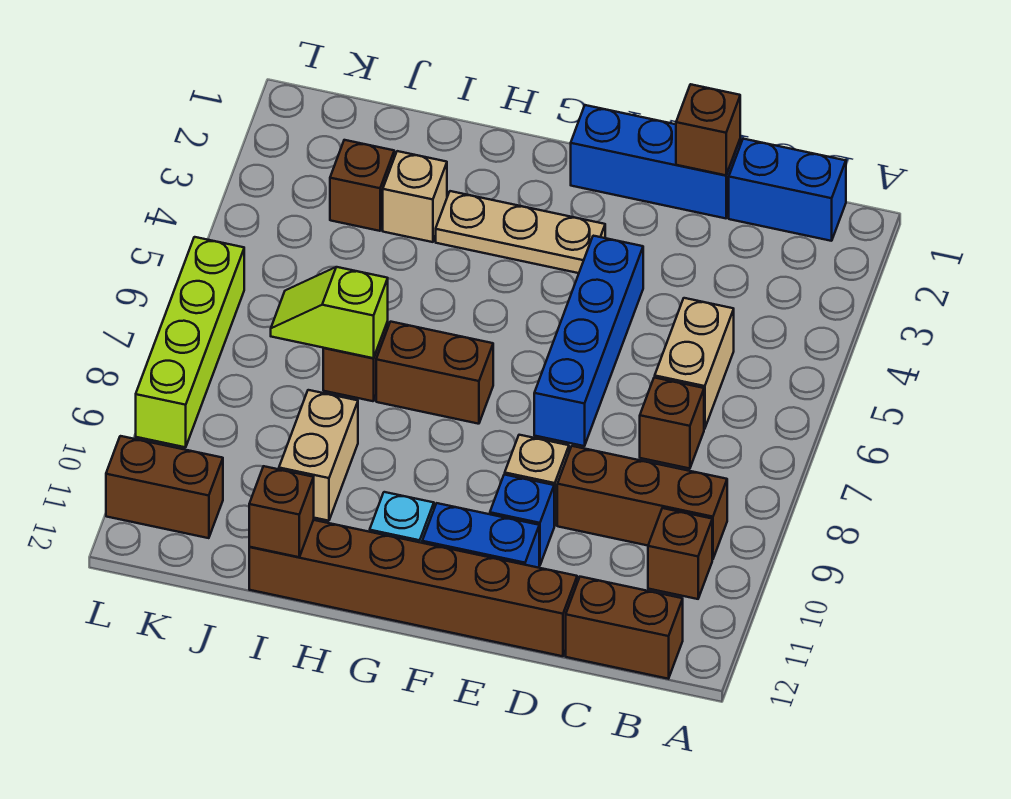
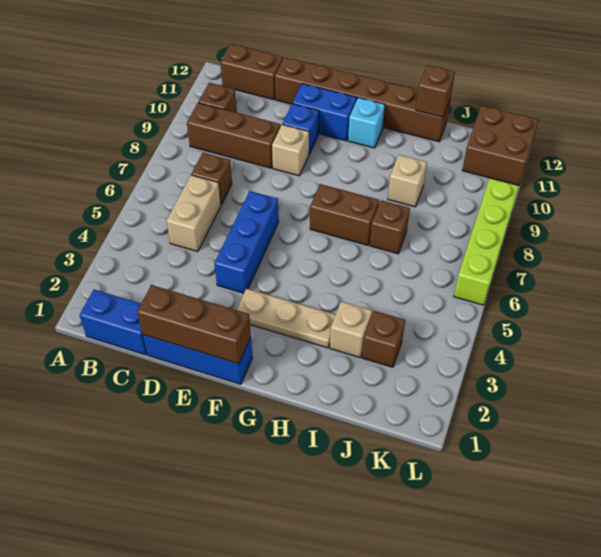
brown 1x1 brick [676,84,740,175] -> brown 1x3 brick [137,285,251,364]
blue 1x4 brick [534,236,643,446] -> blue 1x3 brick [214,191,279,293]
lime 1x2 slope [271,267,388,358] -> none
tan 1x2 brick [279,390,358,521] -> tan 1x1 brick [388,155,427,207]
brown 1x2 brick [106,436,223,538] -> brown 2x2 brick [462,106,538,186]

